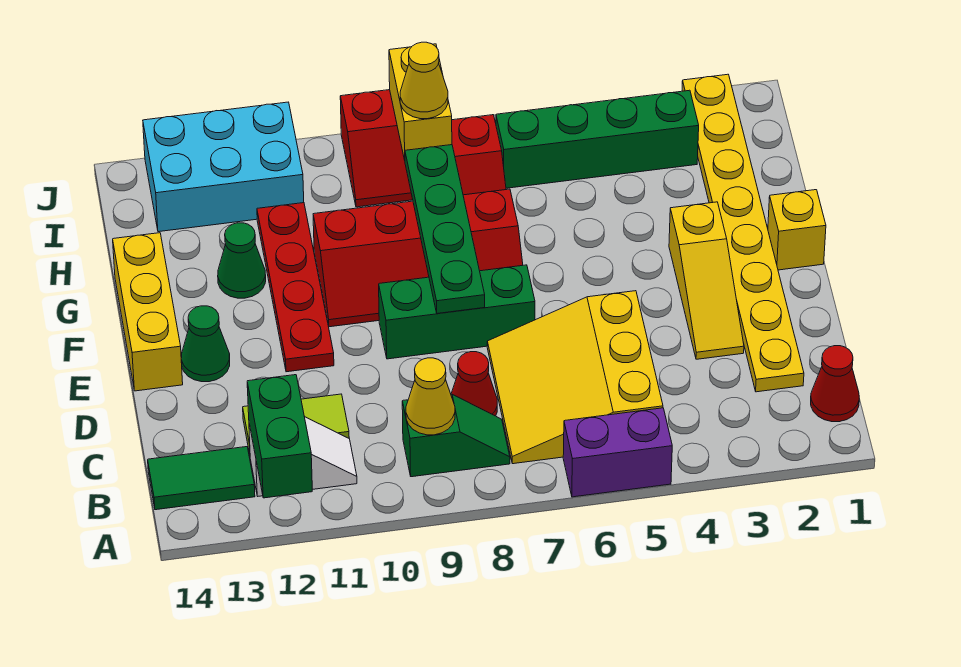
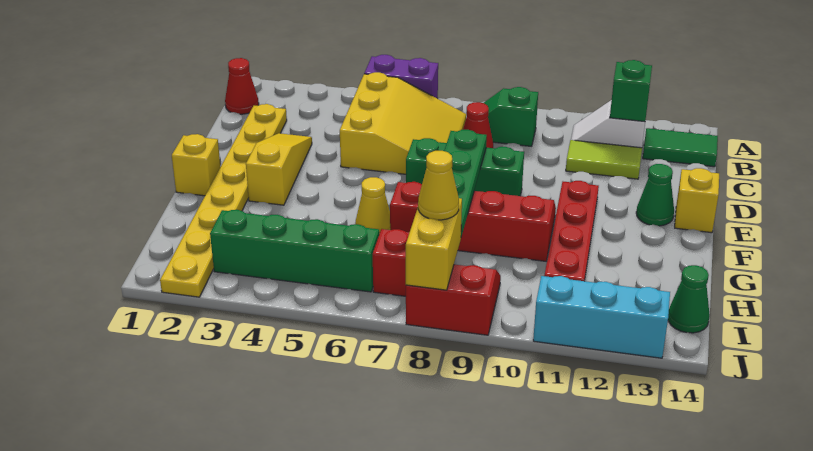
green 1x2 brick [247,375,312,498] -> green 1x1 brick [610,60,652,122]
yellow 1x1 cone [406,358,455,435] -> yellow 1x1 cone moved to [355,177,390,234]
yellow 1x3 brick [113,233,183,391] -> yellow 1x1 brick [675,168,719,233]
green 1x1 cone [218,223,266,298] -> green 1x1 cone moved to [668,265,710,333]
cyan 2x3 brick [143,102,304,232] -> cyan 1x3 brick [533,276,670,358]

